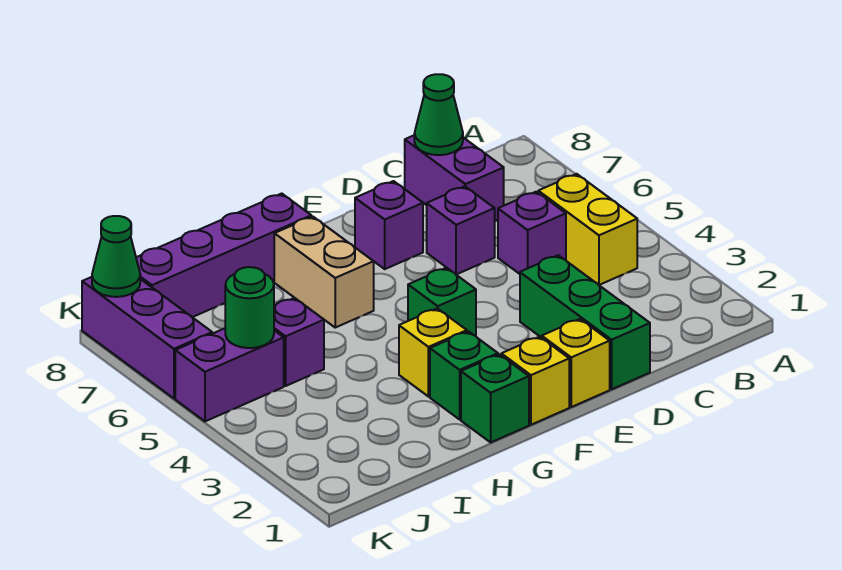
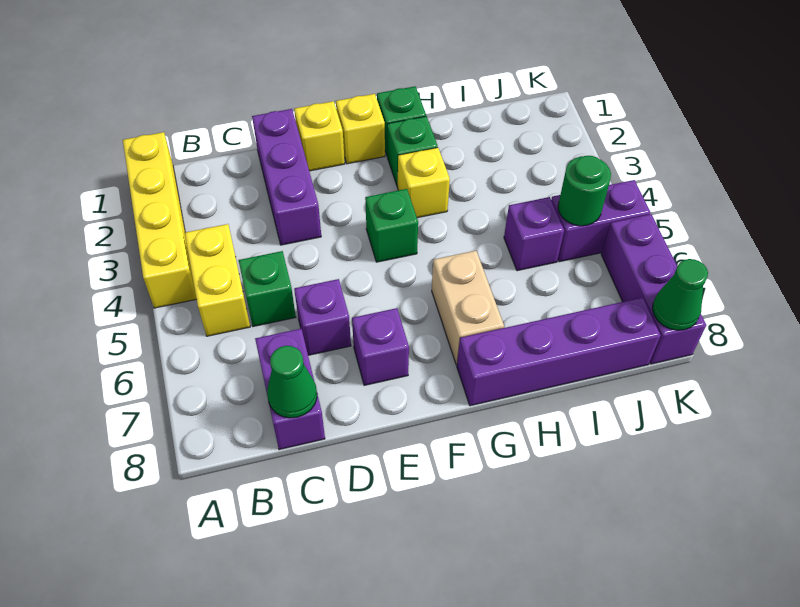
none -> yellow 1x4 brick [123,132,196,308]
purple 1x1 brick [498,192,566,274] -> green 1x1 brick [238,251,296,327]
green 1x3 brick [520,255,650,389] -> purple 1x3 brick [252,109,321,245]

